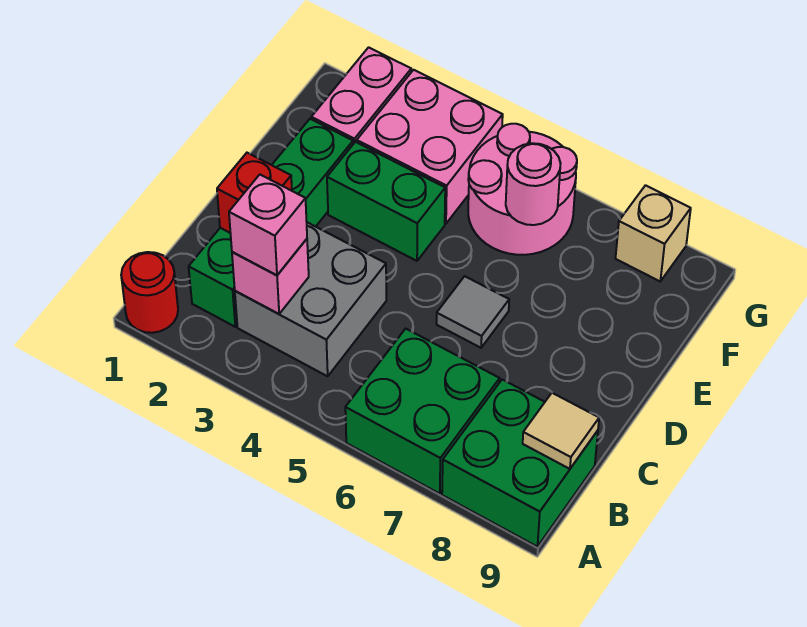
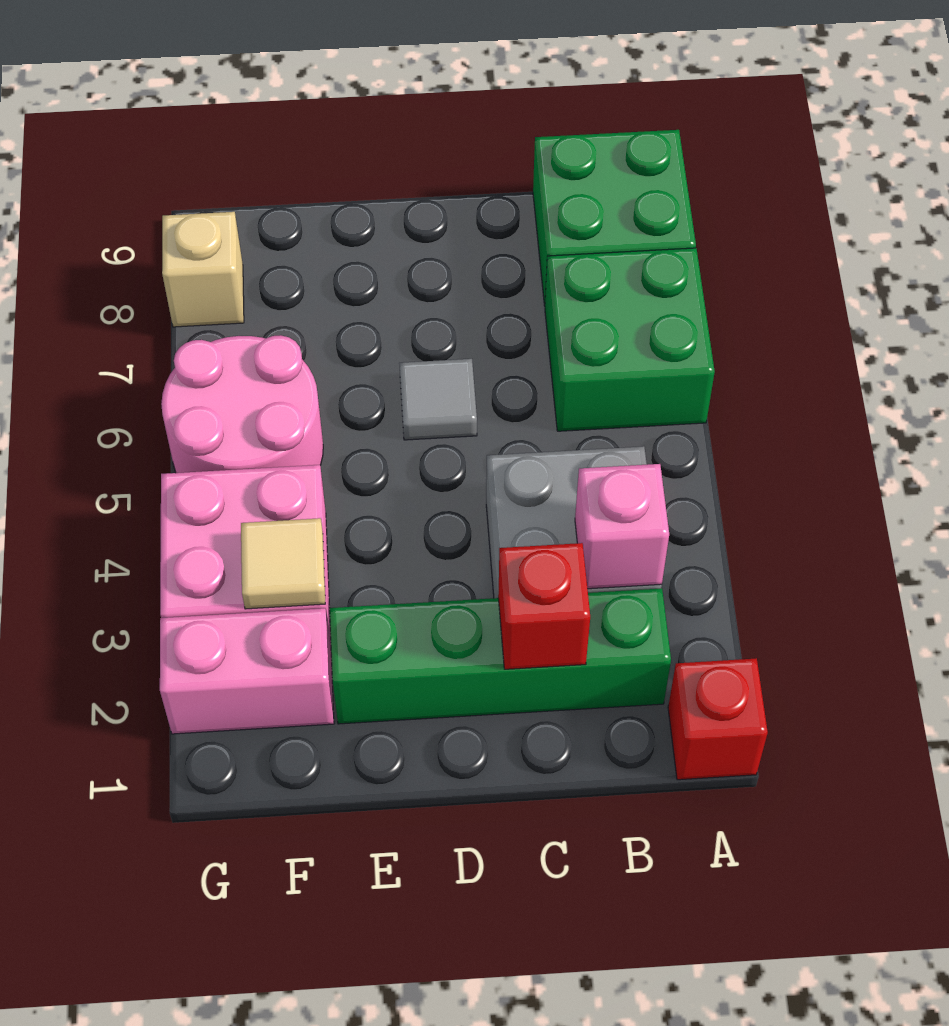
red 1x1 round brick [121,252,178,333] -> red 1x1 brick [668,658,768,780]
pink 1x1 brick [229,175,307,275] -> none
tan 1x1 tile [523,393,599,469] -> tan 1x1 tile moved to [241,518,325,609]
green 1x2 brick [327,142,445,261] -> none
pink 1x1 round brick [506,143,561,225] -> none

